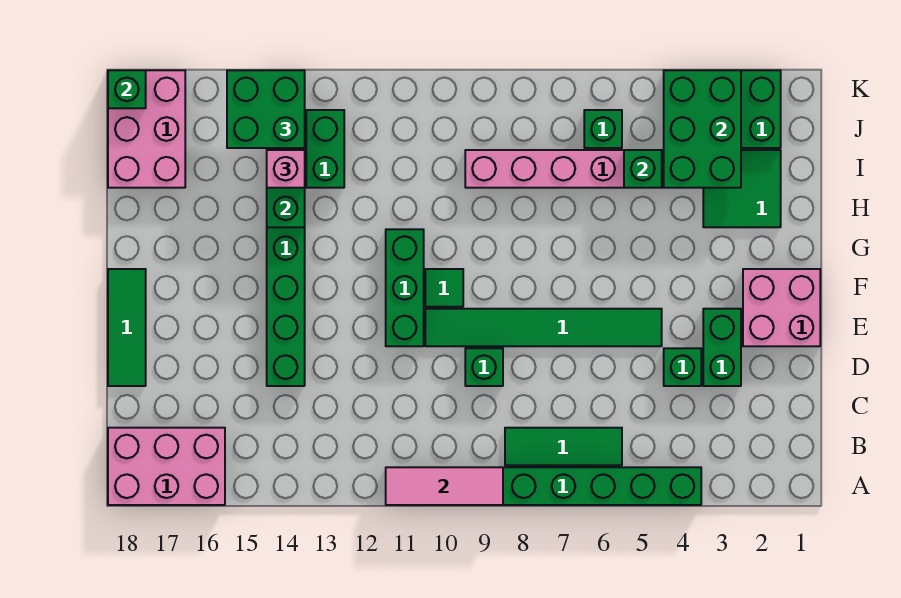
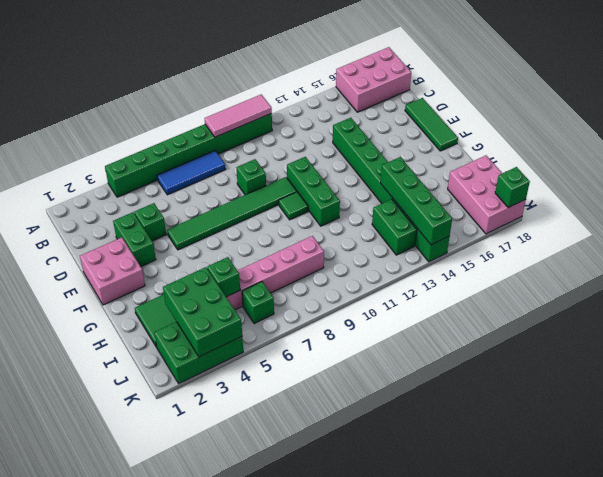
green 1x3 tile [505,428,622,465] -> blue 1x3 tile [157,151,225,195]
pink 1x1 brick [267,150,305,188] -> none
green 2x2 brick [227,70,305,148] -> none

